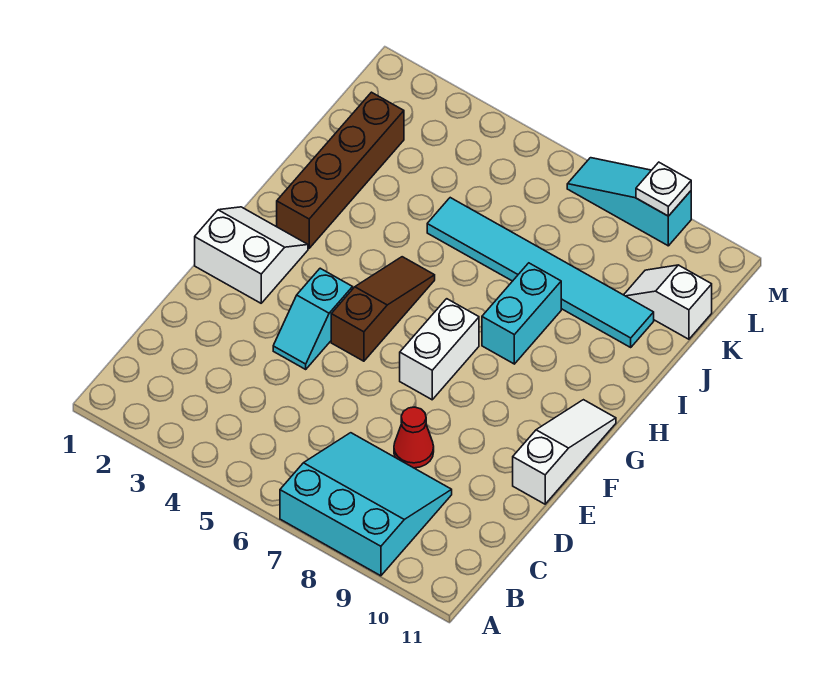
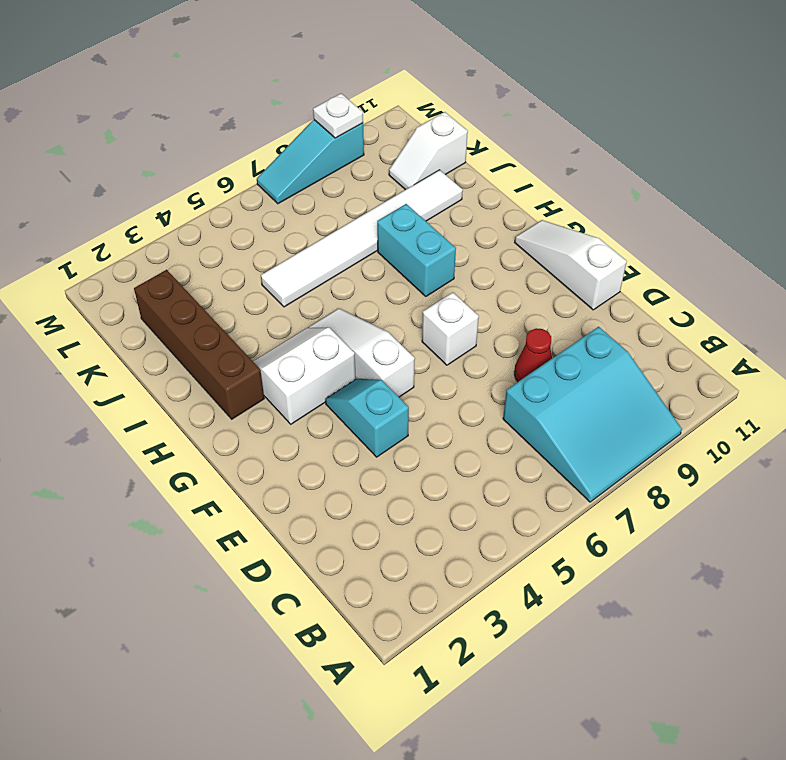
cyan 3x3 slope [280,433,452,576] -> cyan 3x3 slope turned to [503,327,682,502]
cyan 1x2 slope [273,268,353,369] -> cyan 1x2 slope turned to [325,379,409,457]
white 2x2 slope [195,207,308,303] -> white 2x2 slope moved to [253,328,356,424]
brown 1x3 slope [331,257,435,361] -> white 1x3 slope [308,308,415,397]
white 1x2 brick [400,299,479,400] -> white 1x1 brick [422,292,479,365]
cyan 1x6 tile [427,198,654,347] -> white 1x6 tile [261,170,463,307]

